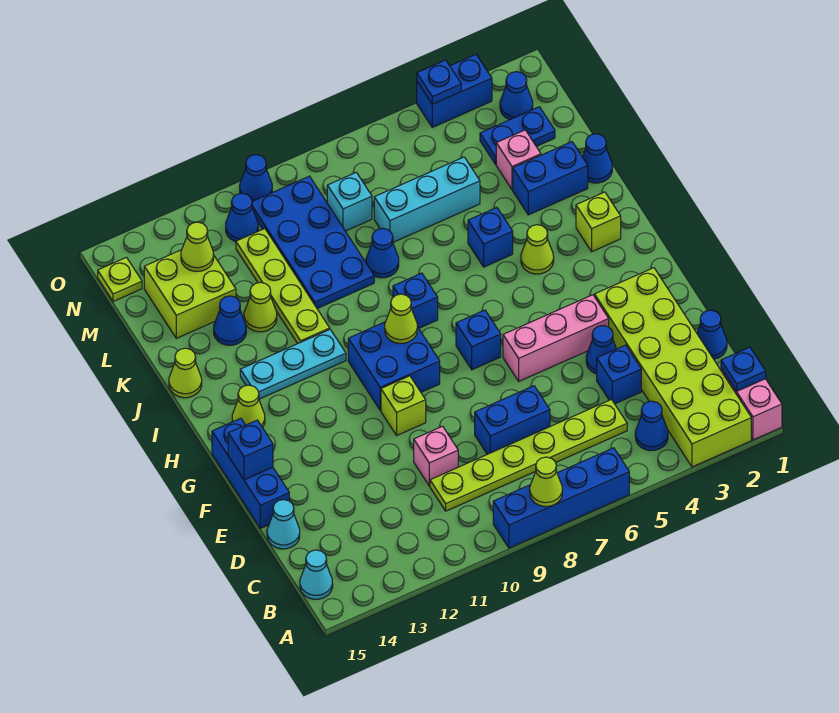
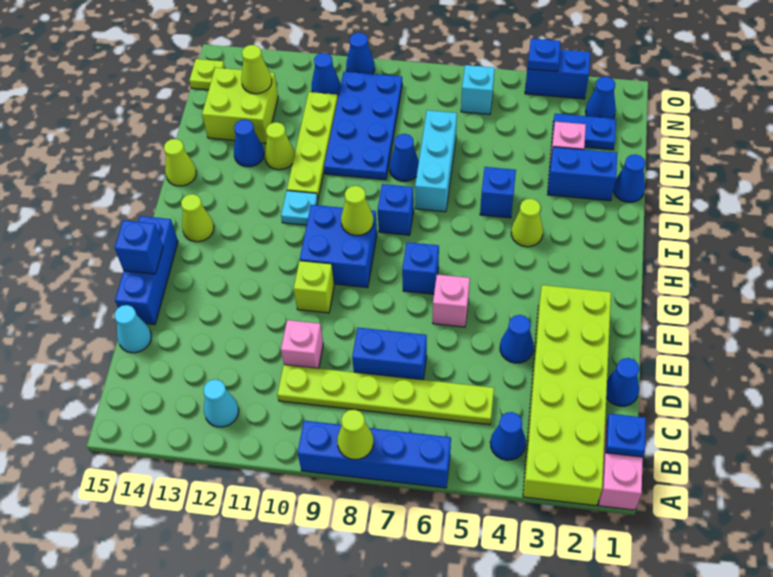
cyan 1x1 cone [300,550,333,599] -> cyan 1x1 cone moved to [203,379,239,427]
blue 1x1 brick [597,345,641,404] -> none
pink 1x3 brick [503,295,609,381] -> pink 1x1 brick [433,274,470,327]
lime 1x1 brick [576,192,621,252] -> none
cyan 1x3 plate [240,330,346,399] -> cyan 1x1 plate [281,191,318,225]
cyan 1x3 brick [374,157,480,242] -> cyan 1x3 brick turned to [415,110,457,212]
cyan 1x1 brick [327,172,372,231] -> cyan 1x1 brick moved to [461,65,495,114]

